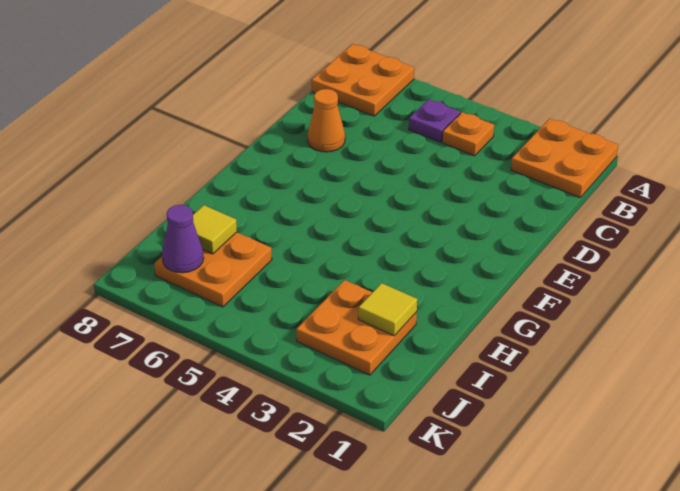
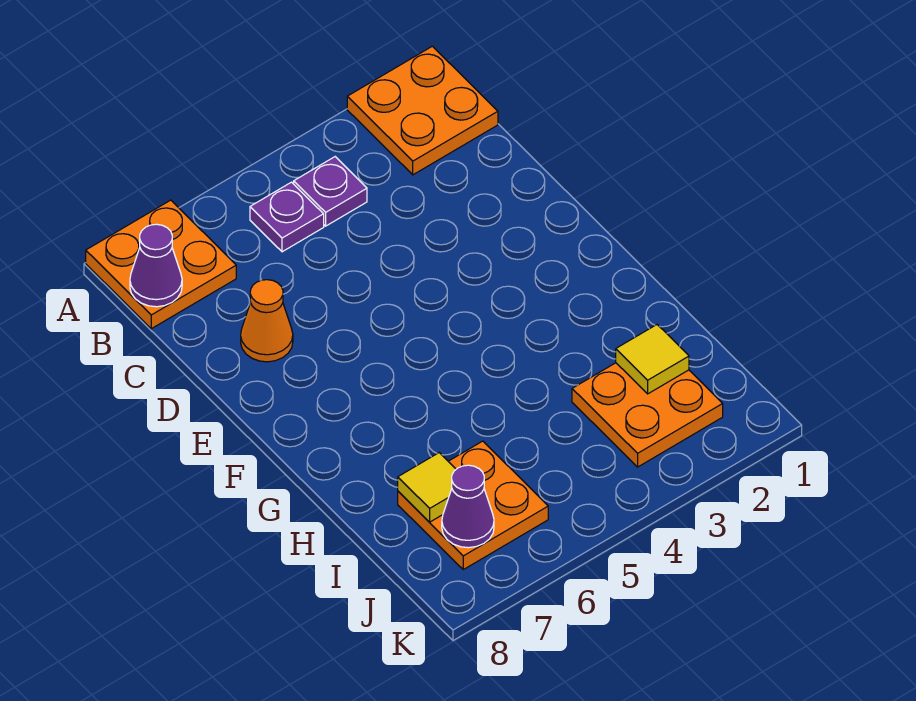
orange 1x1 plate [442,112,494,156] -> purple 1x1 plate [294,157,367,226]
none -> purple 1x1 cone [130,224,182,307]

